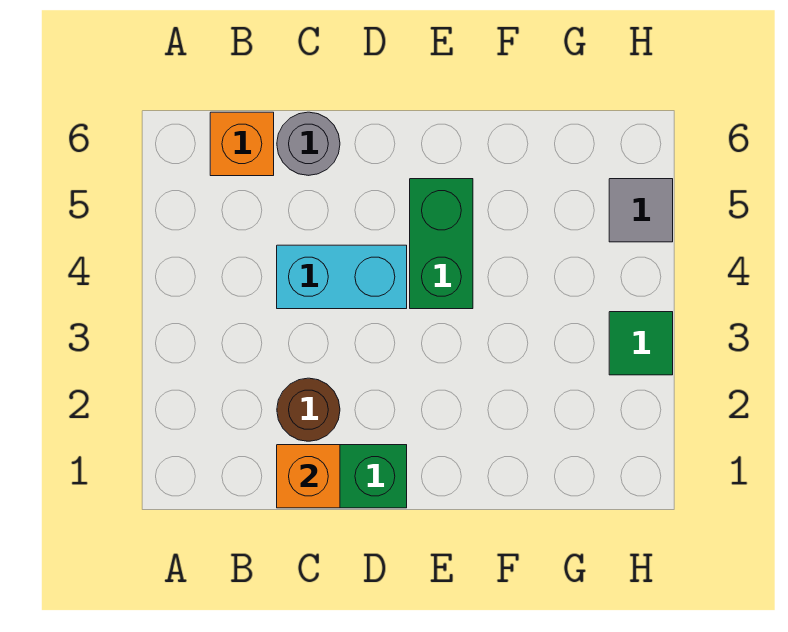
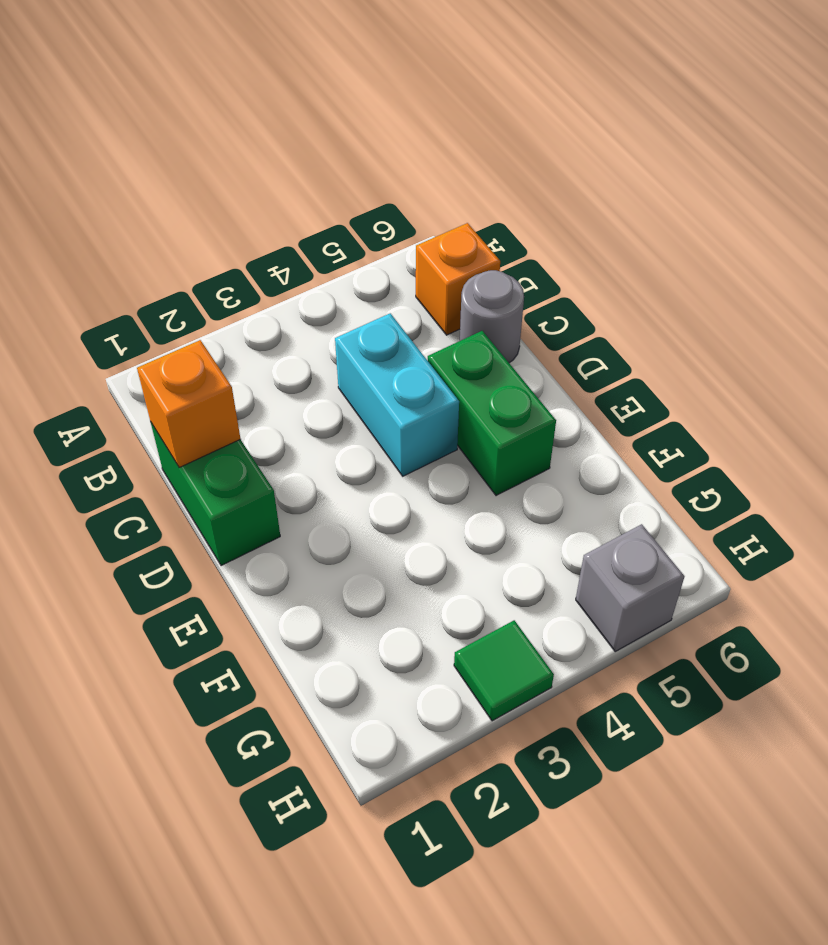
brown 1x1 round brick [277,378,340,441] -> none
green 1x2 brick [410,179,473,309] -> green 1x2 brick turned to [428,331,556,496]
grey 1x1 tile [609,179,673,242] -> grey 1x1 brick [576,524,684,651]

